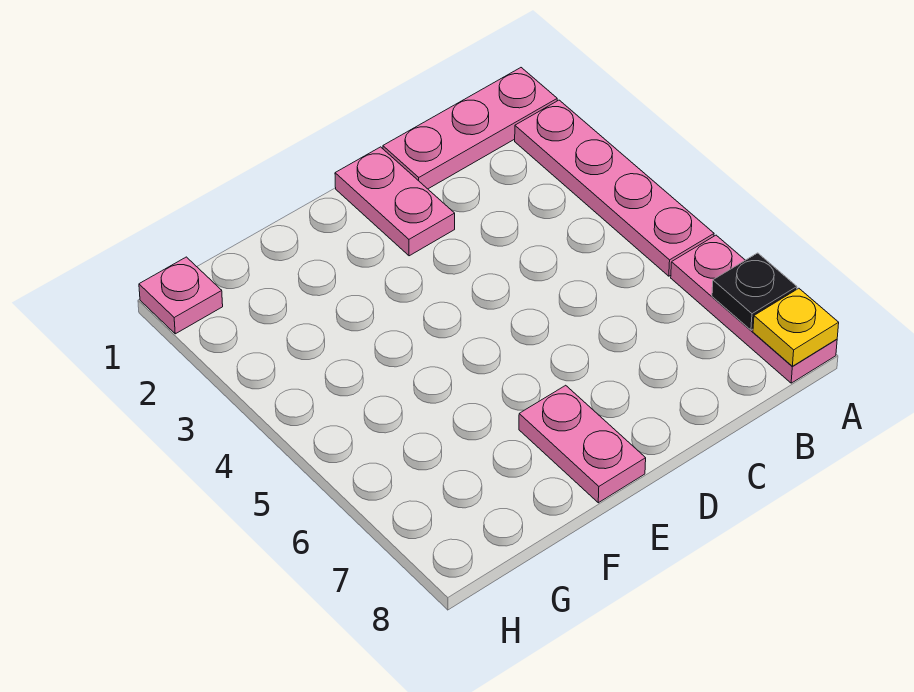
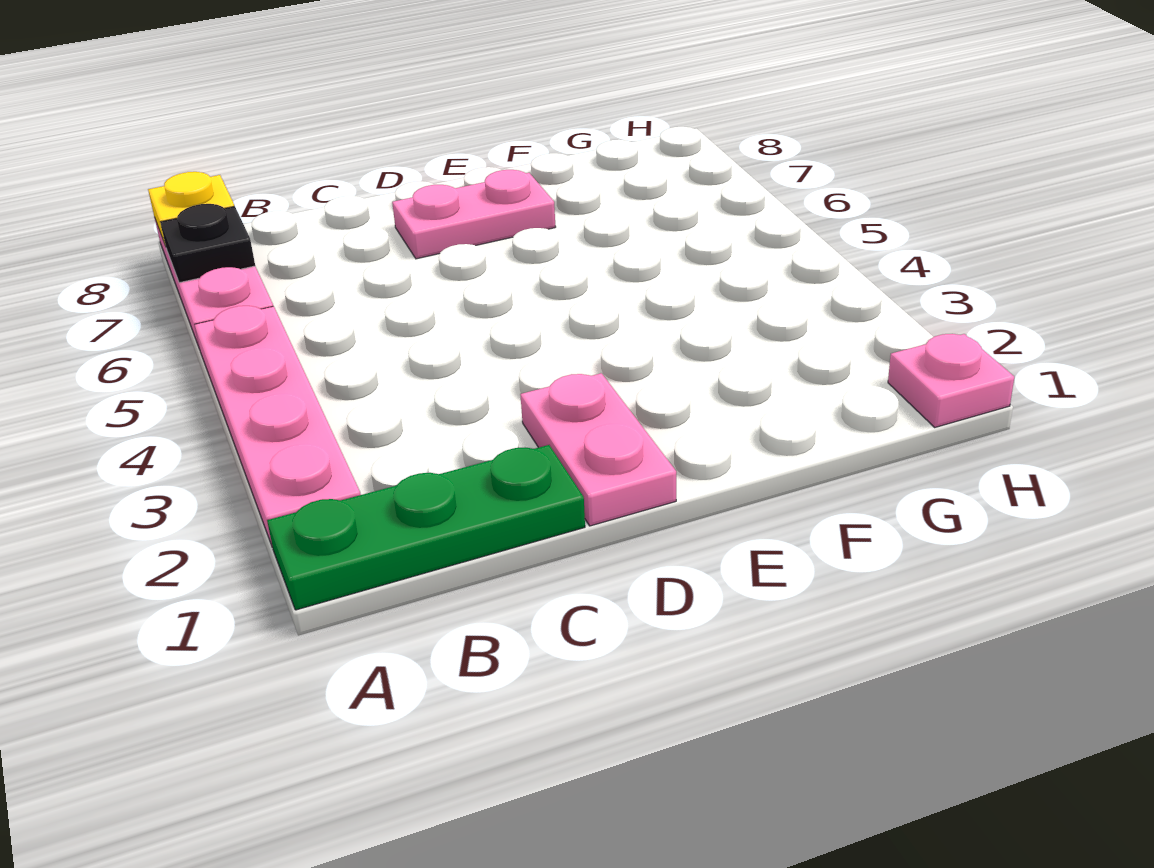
pink 1x3 plate [383,68,557,189] -> green 1x3 plate [267,445,585,610]
pink 1x2 plate [519,385,646,503] -> pink 1x2 plate turned to [392,170,556,259]

